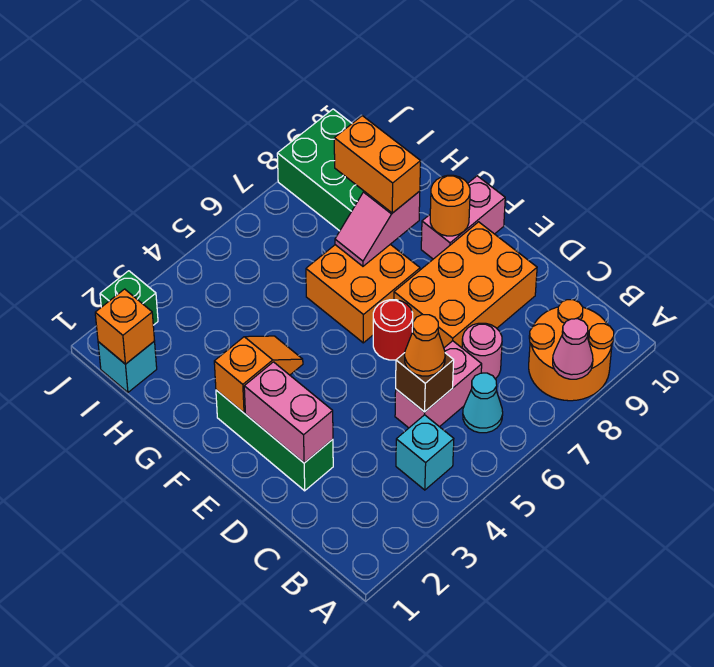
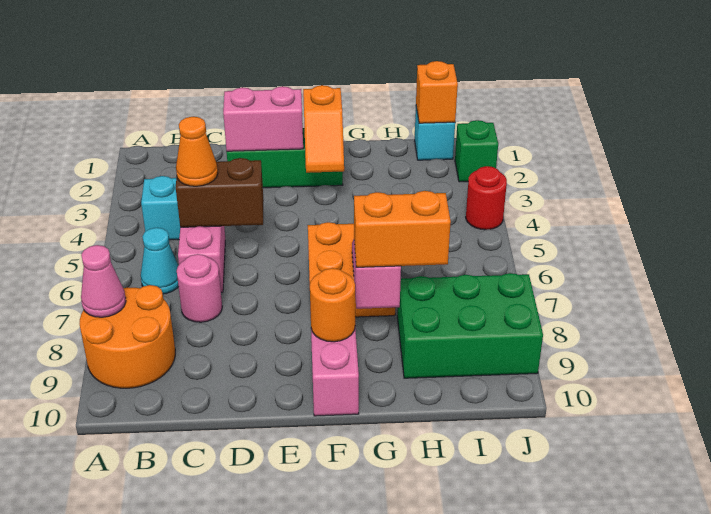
brown 1x1 brick [396,353,454,412] -> brown 1x2 brick [176,158,264,227]
orange 2x3 brick [394,222,537,348] -> none
red 1x1 round brick [373,300,413,360] -> red 1x1 round brick moved to [466,166,507,230]

